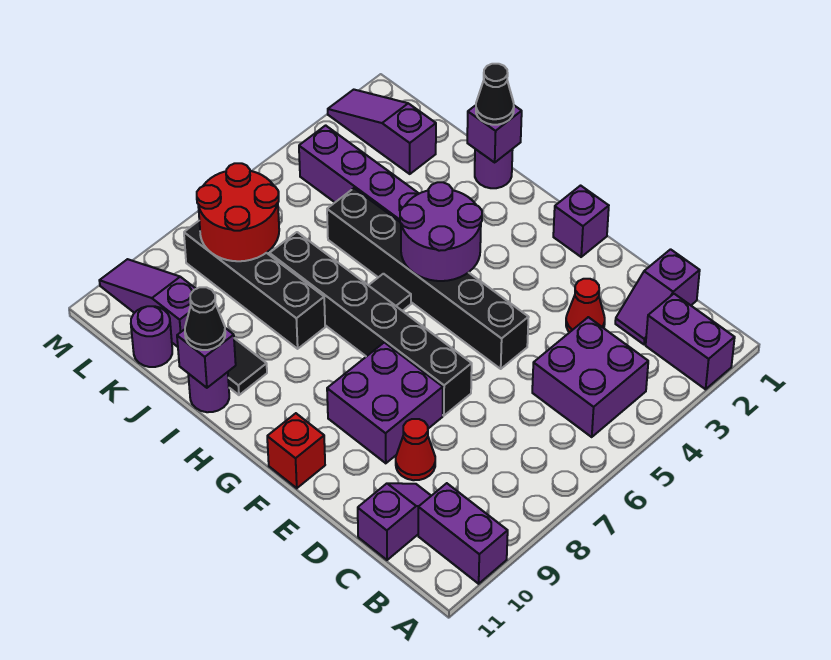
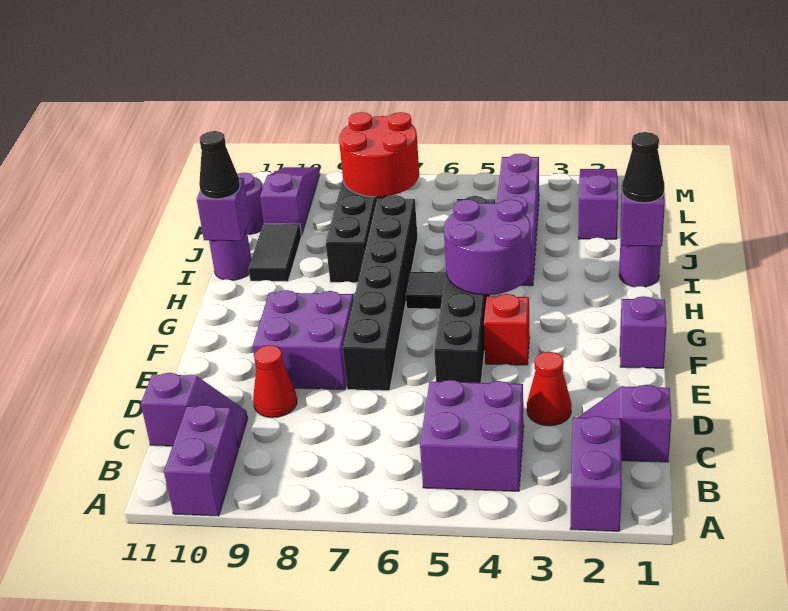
red 1x1 brick [267,413,325,488] -> red 1x1 brick moved to [484,294,530,365]

